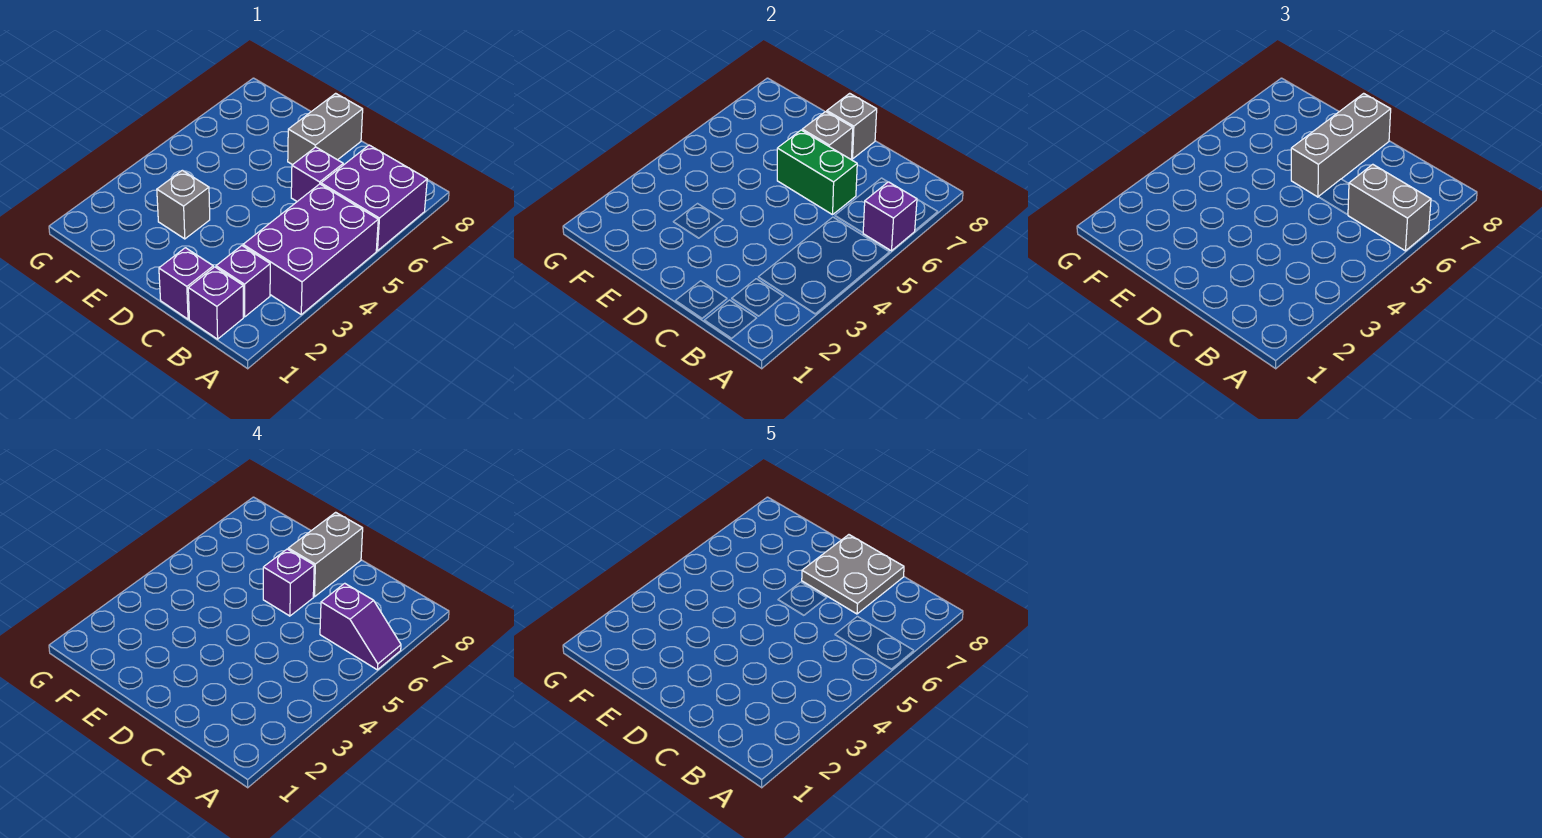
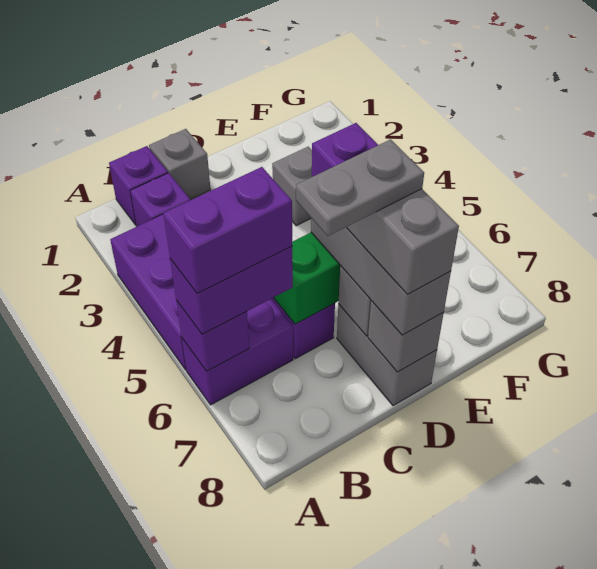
purple 2x2 brick [321,145,427,251] -> purple 1x2 brick [182,299,293,405]
grey 1x2 brick [1348,164,1431,251] -> purple 1x2 brick [170,247,293,334]
purple 1x2 slope [320,583,401,670] -> purple 1x2 brick [163,167,292,294]
purple 1x1 brick [159,248,213,319] -> grey 1x1 brick [149,129,211,200]
grey 2x2 plate [802,535,904,614] -> grey 1x2 plate [296,139,424,236]

